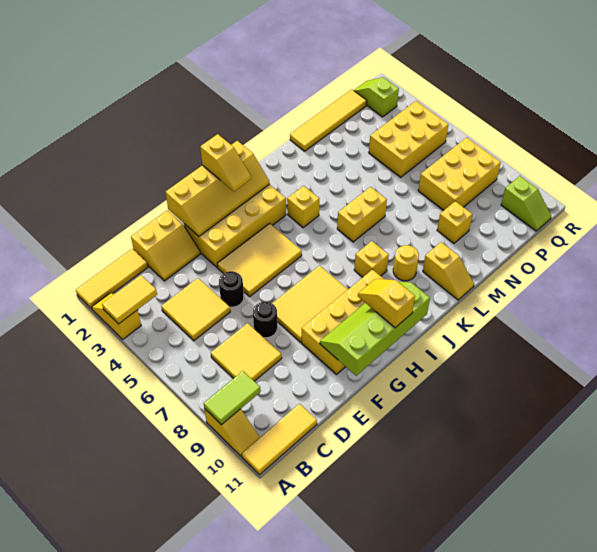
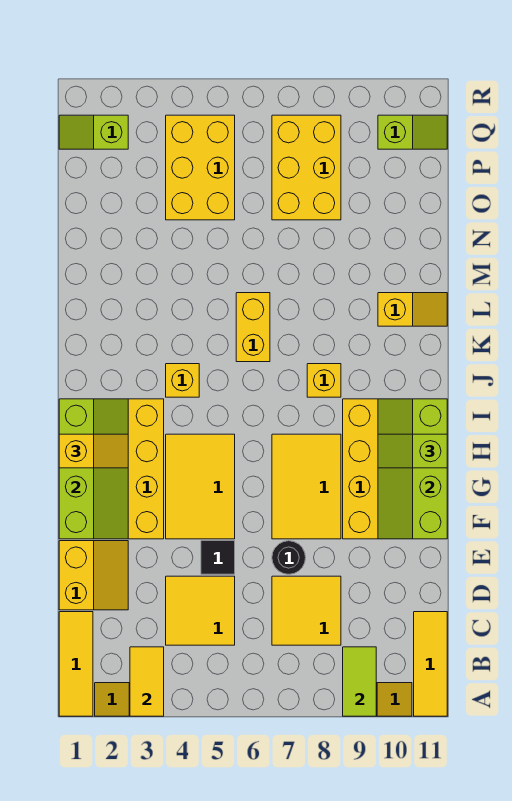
black 1x1 round brick [219,271,244,307] -> black 1x1 tile [201,541,235,574]
yellow 2x4 slope [166,141,270,236] -> lime 2x4 slope [59,399,128,539]
yellow 1x2 slope [358,279,415,328] -> lime 1x2 slope [378,434,447,468]
yellow 1x1 round brick [393,245,419,281] -> none
yellow 1x4 tile [290,89,367,151] -> none
yellow 1x1 brick [437,201,472,243] -> none

